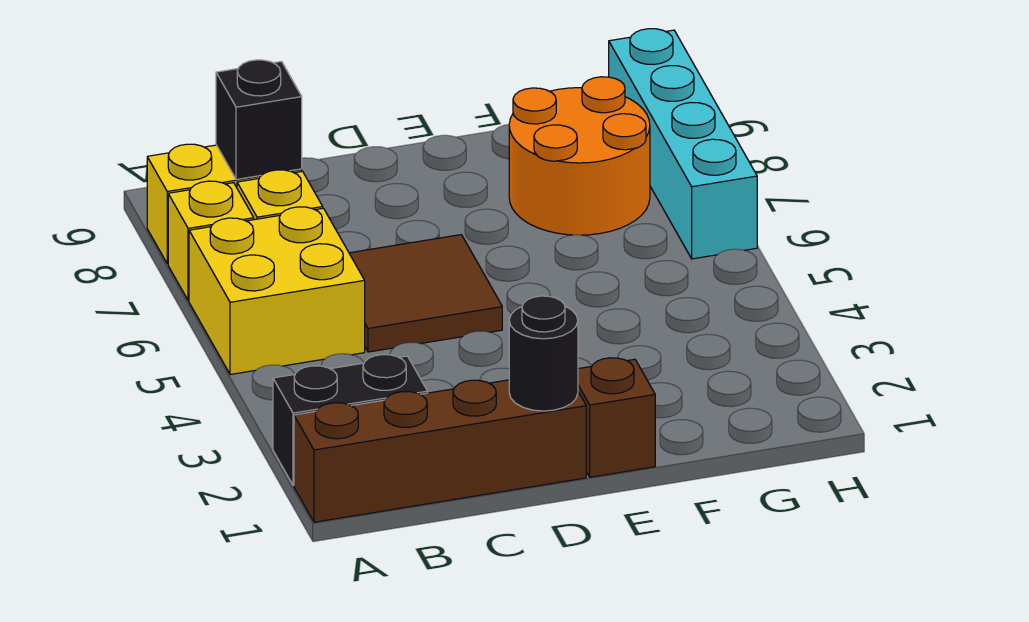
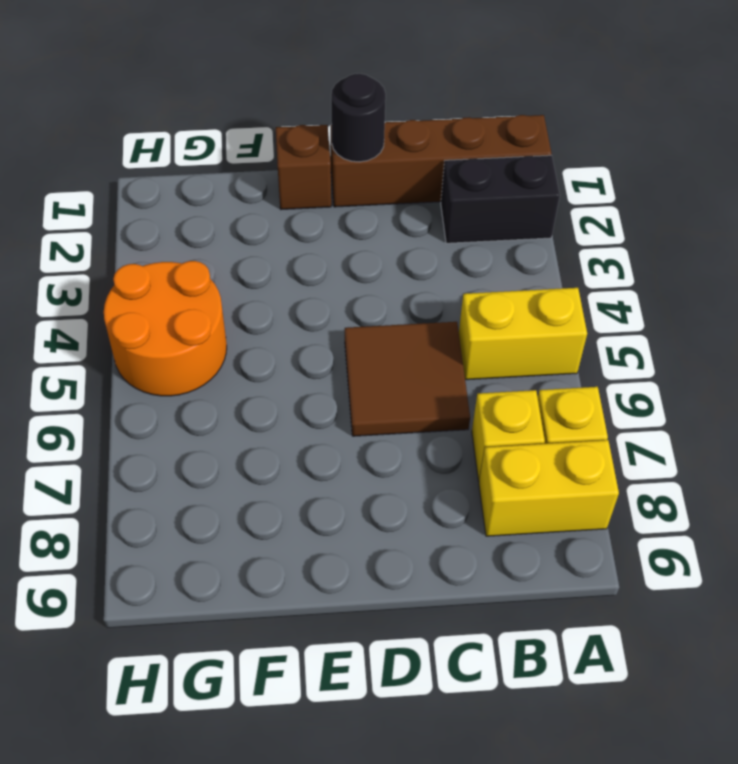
yellow 2x2 brick [189,207,365,375] -> yellow 1x2 brick [459,288,587,380]
black 1x1 brick [216,60,302,180] -> none
orange 2x2 round brick [509,77,650,235] -> orange 2x2 round brick moved to [104,261,227,396]
cyan 1x4 brick [609,29,757,259] -> none

